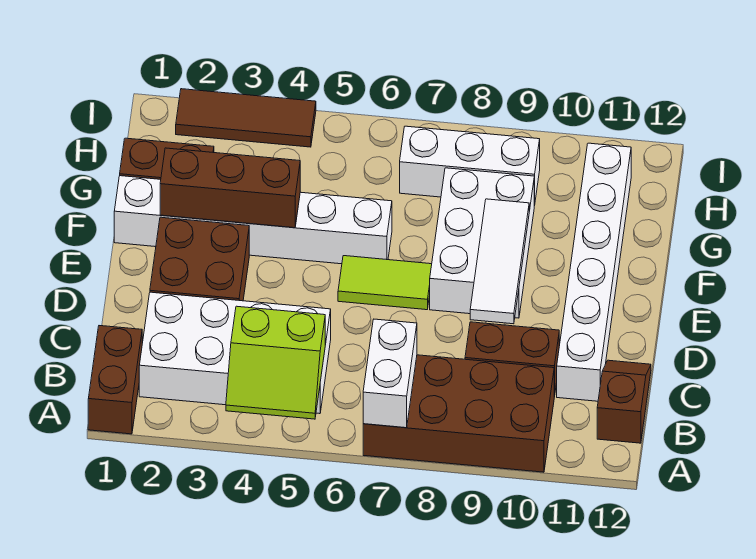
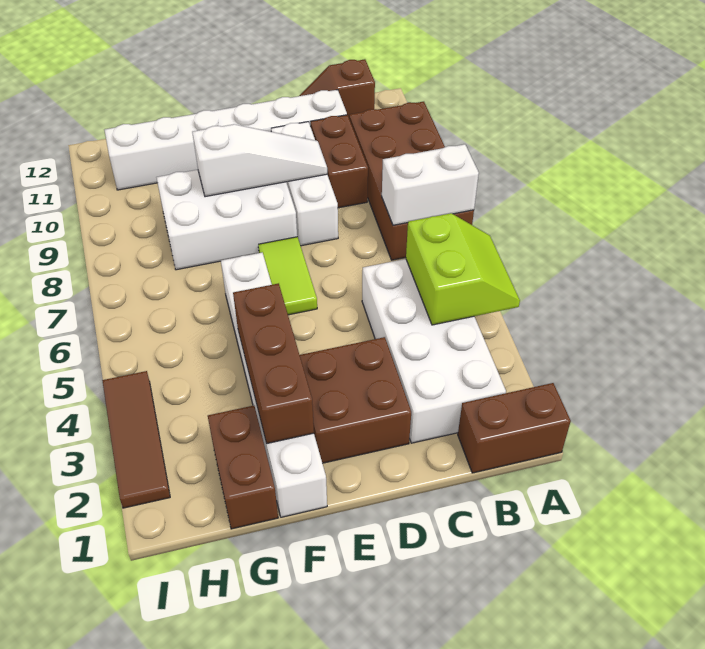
white 1x3 tile [470,199,529,324] -> white 1x3 slope [192,124,327,197]
white 1x3 brick [400,126,540,206] -> white 1x3 brick moved to [271,122,338,246]

